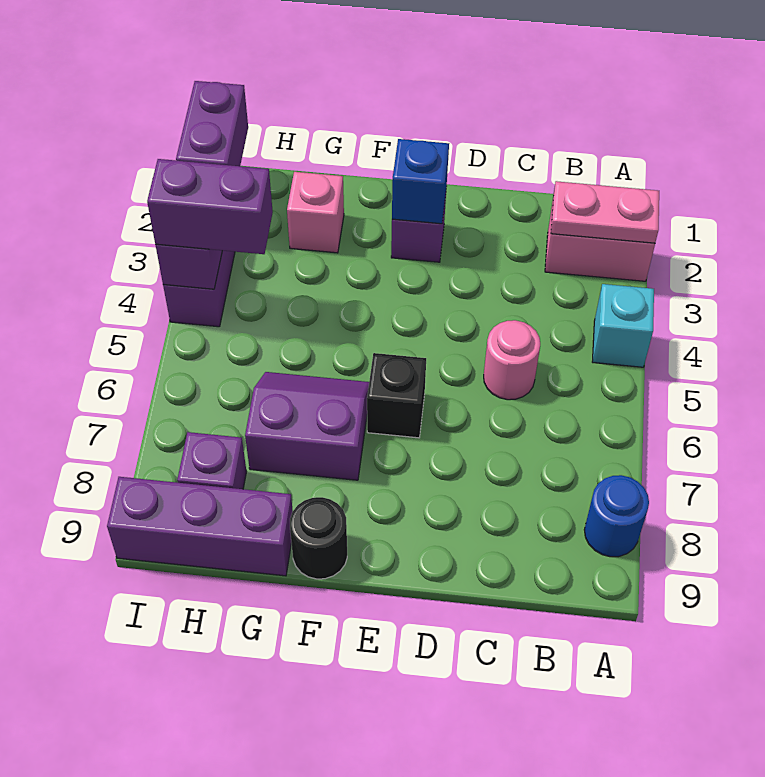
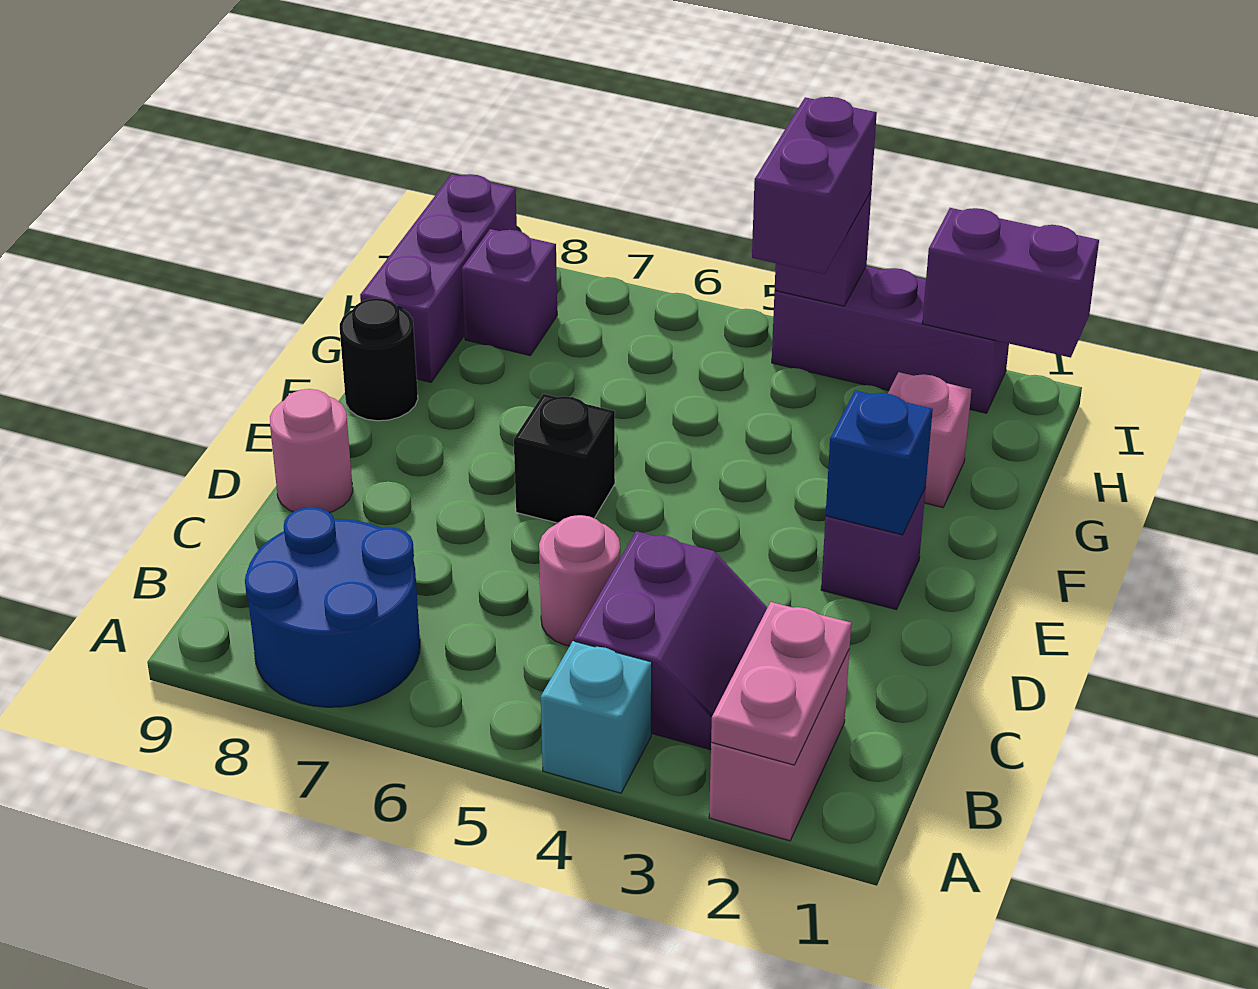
blue 1x1 round brick [584,475,649,557] -> blue 2x2 round brick [245,507,420,707]
none -> pink 1x1 round brick [270,389,353,513]
purple 2x2 slope [245,372,369,480] -> purple 2x2 slope moved to [574,531,767,750]

